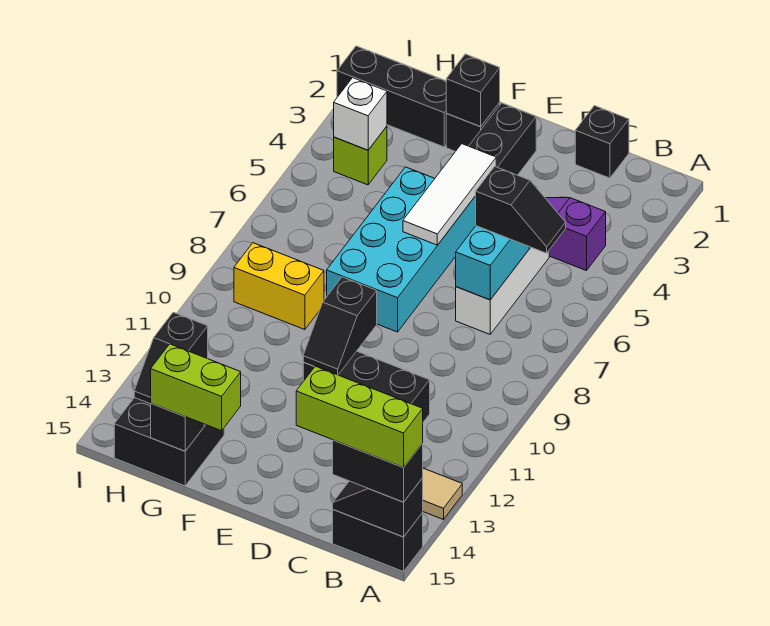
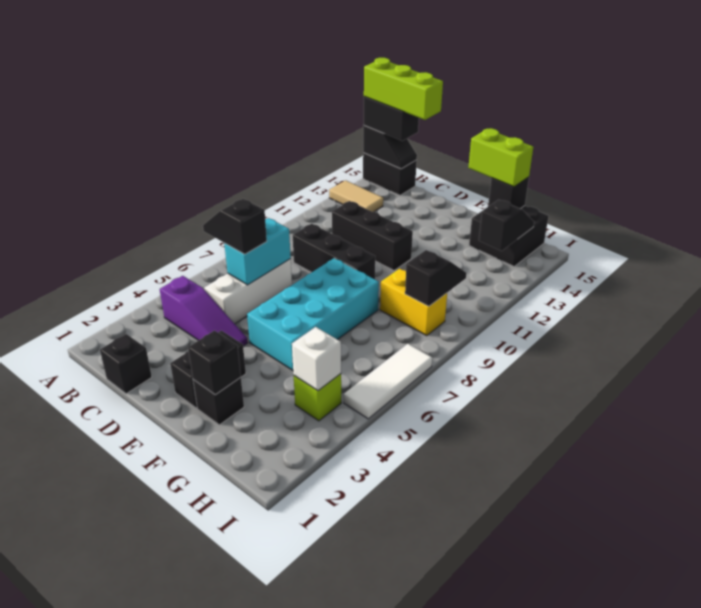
white 1x3 tile [403,144,496,245] -> white 1x3 tile moved to [344,344,432,419]
black 1x2 slope [303,277,377,375] -> black 1x2 slope moved to [405,250,466,306]
black 1x3 brick [337,46,447,147] -> black 1x3 brick moved to [293,224,375,279]

